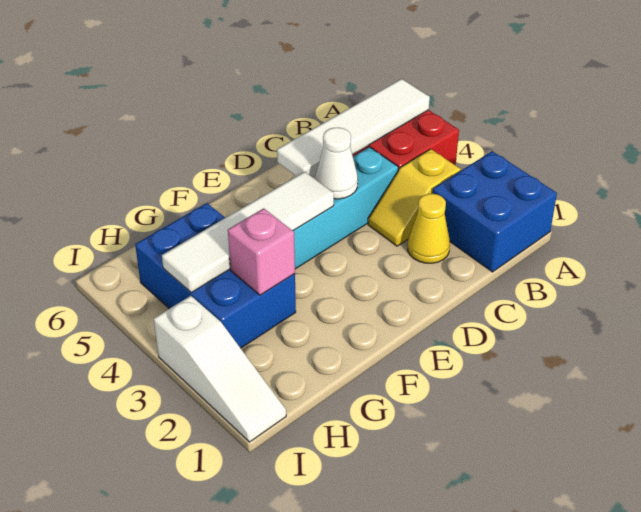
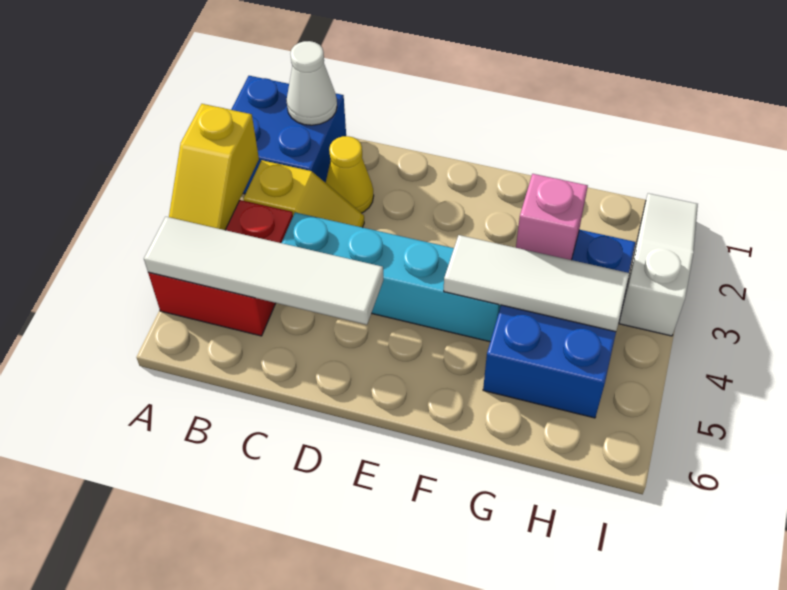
none -> yellow 1x2 slope [169,104,259,230]
white 1x1 cone [315,127,358,199] -> white 1x1 cone moved to [286,41,337,125]
white 1x4 tile [162,172,334,292] -> white 1x3 tile [444,235,630,332]

